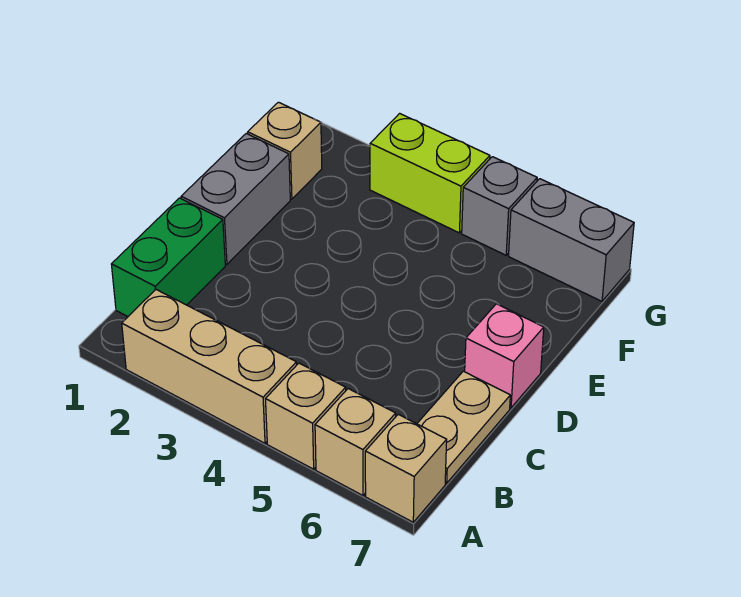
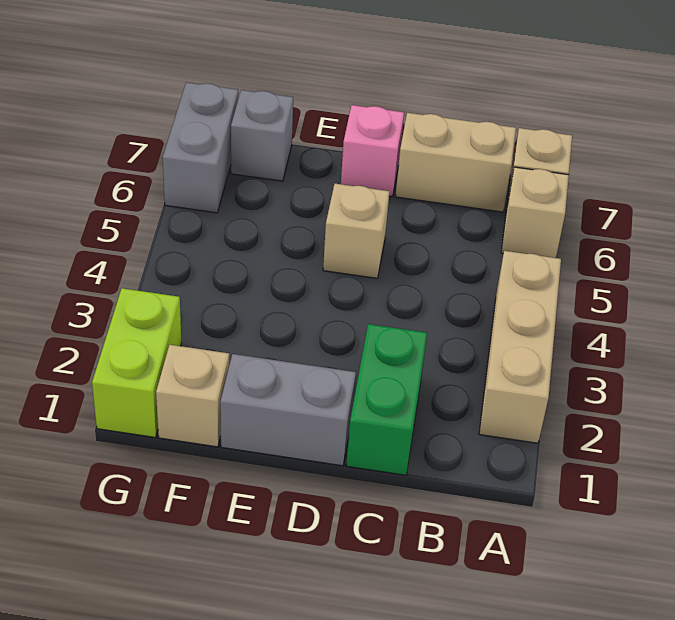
tan 1x1 brick [266,363,346,469] -> tan 1x1 brick moved to [323,184,390,278]
green 1x2 brick [111,198,225,317] -> green 1x2 brick turned to [346,324,427,475]
tan 1x2 plate [417,371,510,483] -> tan 1x2 brick [395,113,516,212]
lime 1x2 brick [370,113,490,233] -> lime 1x2 brick moved to [92,288,182,437]
grey 1x1 brick [462,157,537,255] -> grey 1x1 brick moved to [231,90,293,181]

